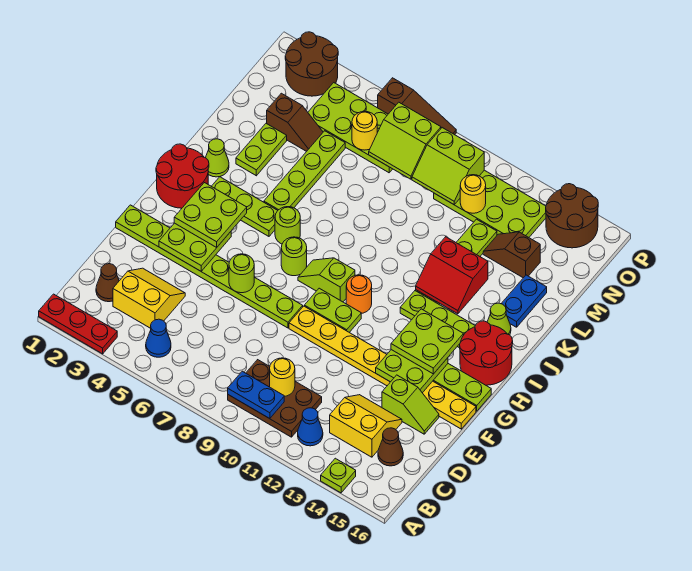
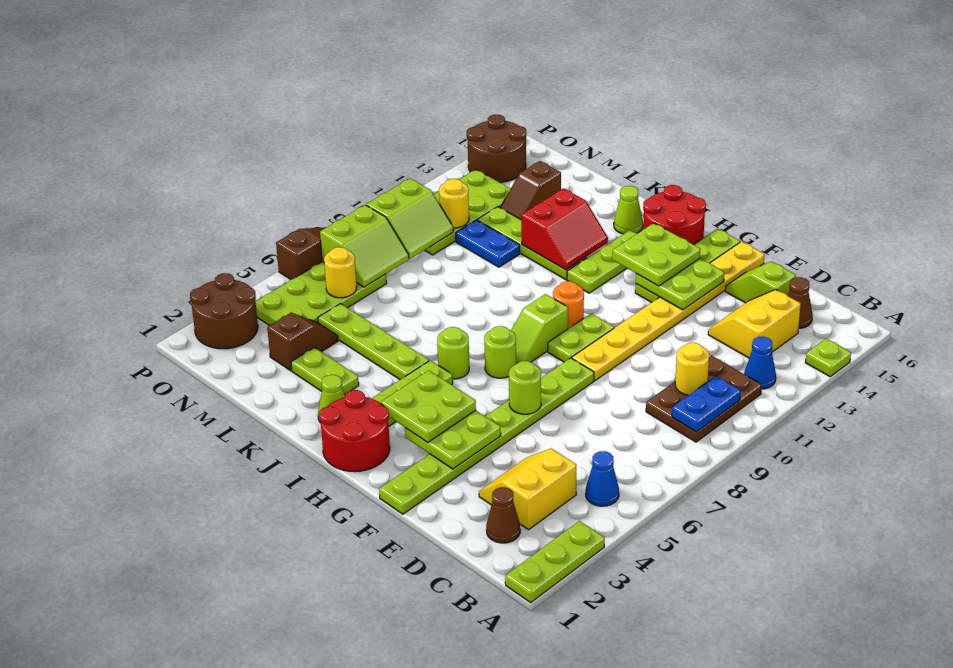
red 1x3 plate [39,294,117,354] -> lime 1x3 plate [505,521,605,602]
lime 1x2 slope [382,375,439,434] -> lime 1x2 slope turned to [725,262,796,303]
blue 1x2 plate [501,275,547,327] -> blue 1x2 plate moved to [456,220,520,267]

